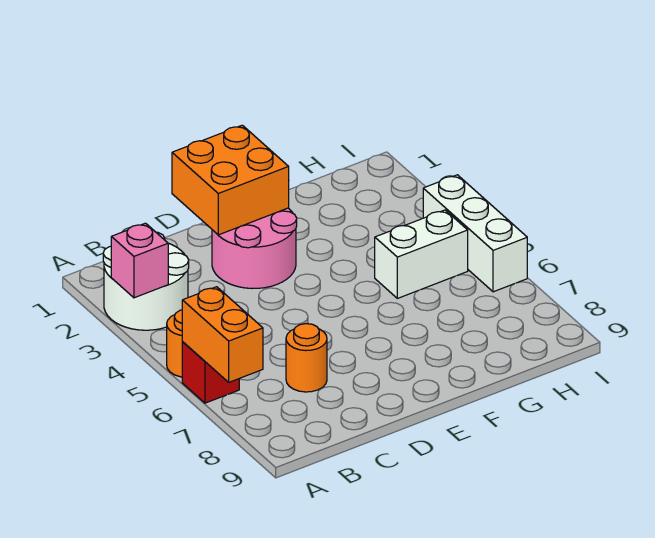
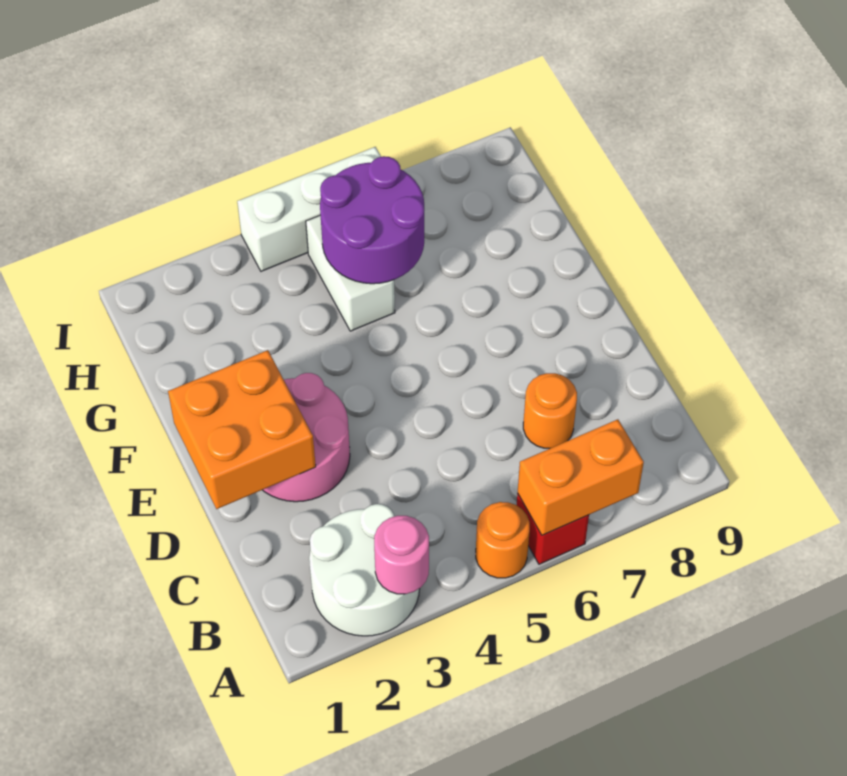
pink 1x1 brick [111,223,168,298] -> pink 1x1 round brick [374,516,429,594]
none -> purple 2x2 round brick [320,156,424,284]

